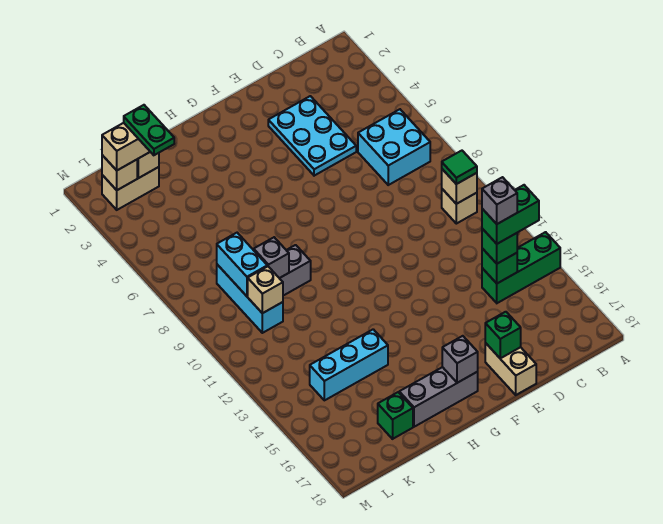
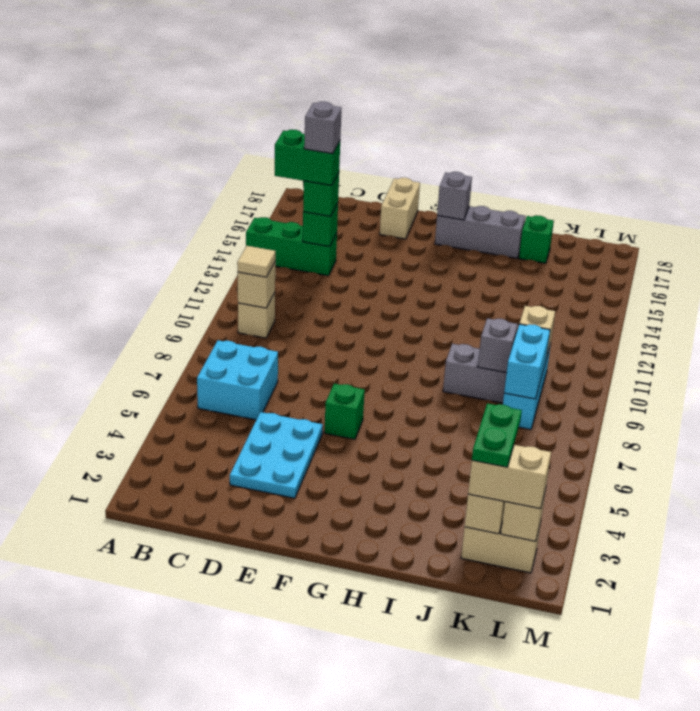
green 1x1 tile [442,151,477,184] -> tan 1x1 tile [237,246,275,277]
green 1x1 brick [485,312,521,359] -> green 1x1 brick moved to [325,384,365,439]
cyan 1x3 brick [310,329,388,400] -> none

